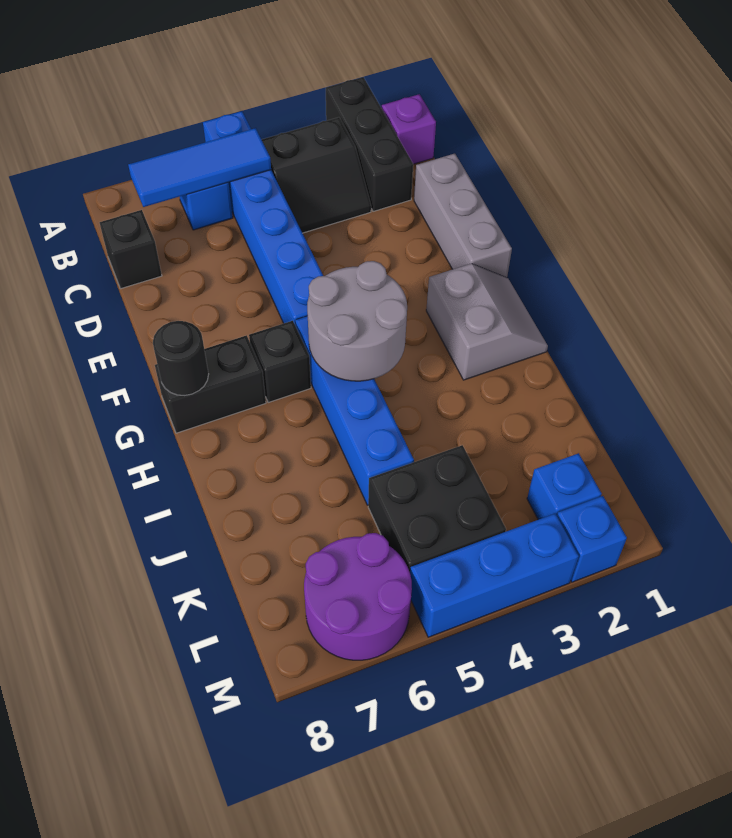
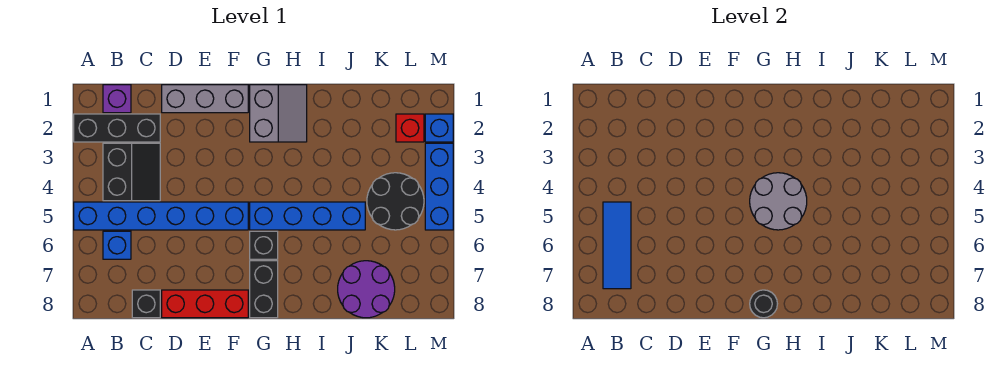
none -> red 1x3 brick [162,290,248,318]
grey 2x2 slope [426,264,548,380] -> grey 2x2 slope turned to [250,85,307,142]
black 2x2 brick [368,445,506,572] -> black 2x2 round brick [367,173,424,230]
blue 1x1 brick [527,453,602,520] -> red 1x1 brick [396,114,424,142]
purple 2x2 round brick [304,533,412,660] -> purple 2x2 round brick moved to [338,261,395,318]

